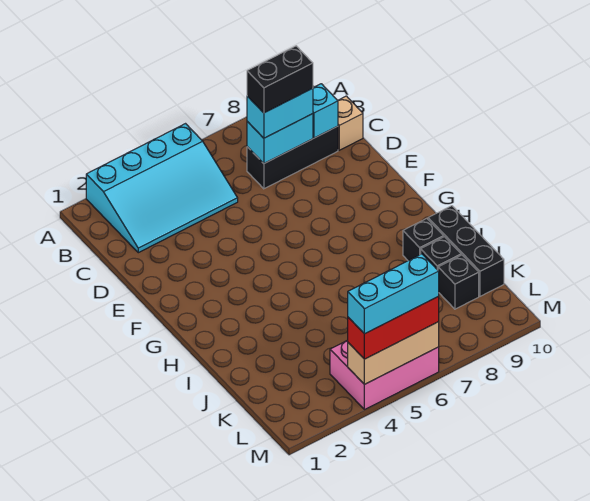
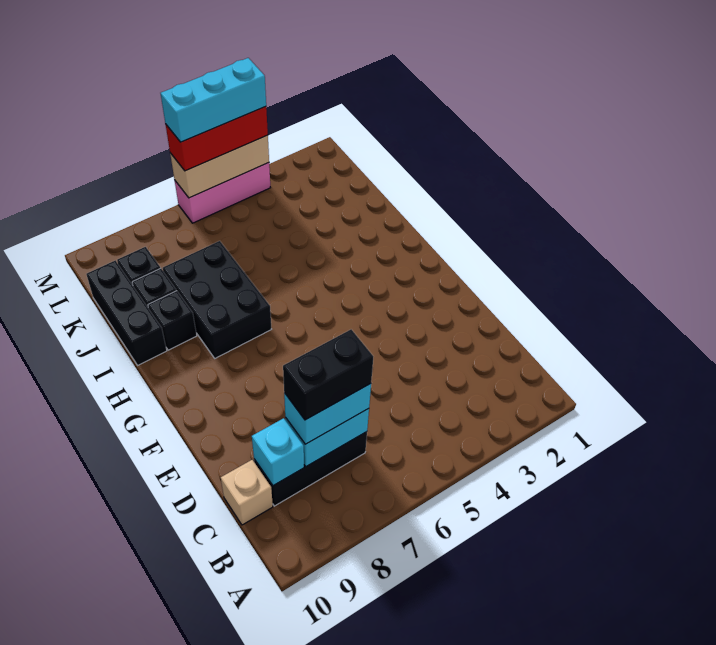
cyan 3x4 slope [86,124,238,253] -> none
none -> black 2x3 brick [163,241,271,358]
pink 2x3 brick [330,340,439,410] -> pink 1x3 brick [175,163,271,223]

